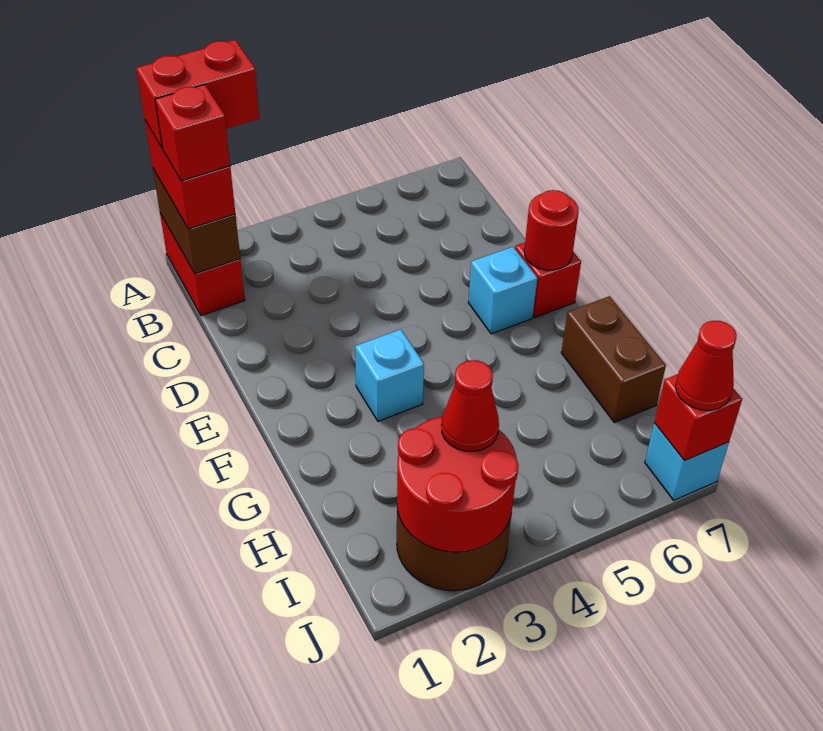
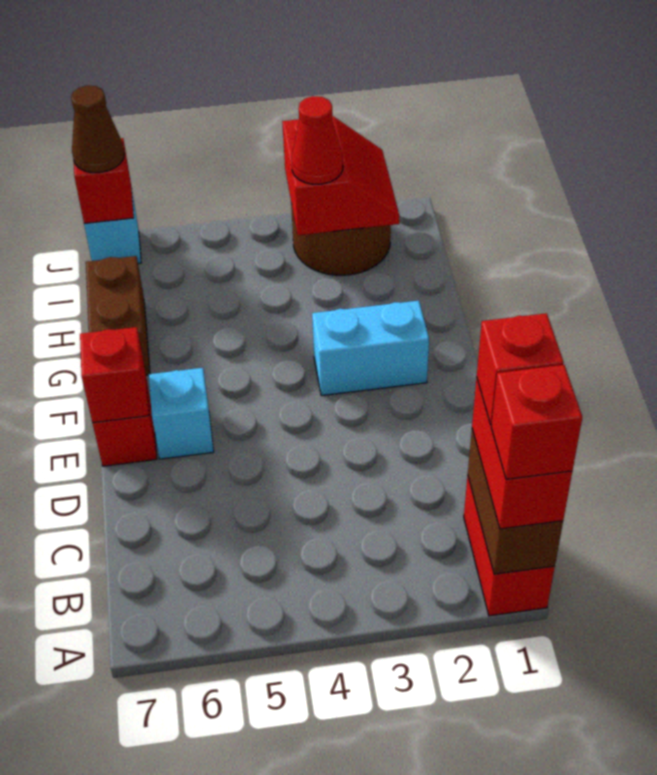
red 1x2 brick [136,40,259,148] -> red 1x1 brick [491,365,582,479]
red 1x1 round brick [524,190,579,270] -> red 1x1 brick [80,327,149,423]
cyan 1x1 brick [355,329,424,421] -> cyan 1x2 brick [312,301,429,396]
red 2x2 round brick [397,416,518,552] -> red 2x2 slope [282,116,400,235]
red 1x1 cone [675,321,737,410] -> brown 1x1 cone [71,86,124,173]

